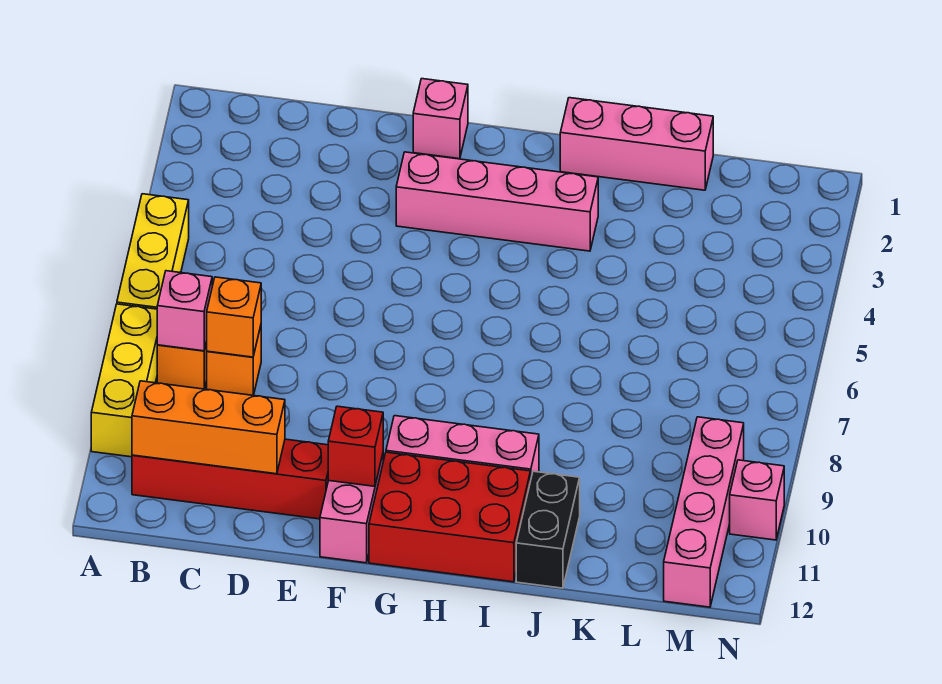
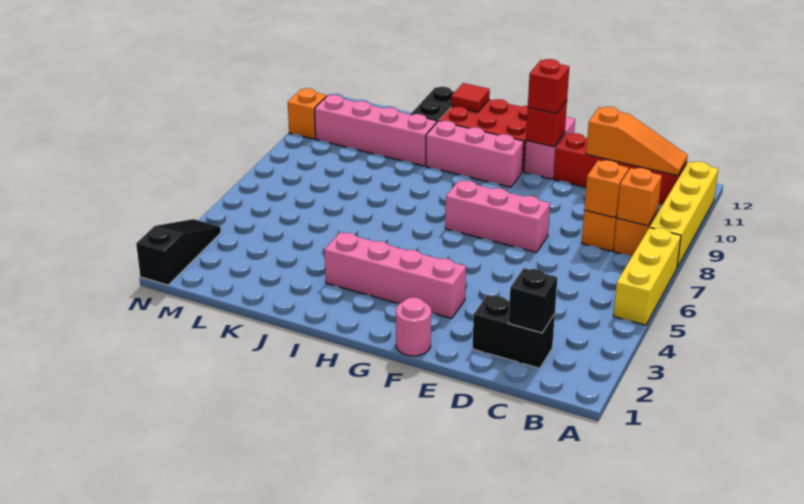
yellow 1x3 brick [91,304,157,457] -> yellow 1x4 brick [650,161,718,267]
pink 1x1 brick [157,271,212,351] -> orange 1x1 brick [617,168,662,226]
orange 1x3 brick [132,381,285,474] -> orange 1x3 slope [586,107,688,176]
none -> black 1x2 brick [472,295,555,368]
none -> black 1x1 brick [509,268,557,333]
pink 1x1 brick [413,79,468,159] -> pink 1x1 round brick [396,297,431,356]
none -> red 1x1 brick [528,59,569,114]
pink 1x3 brick [560,98,713,190] -> pink 1x3 brick moved to [445,180,550,252]
none -> red 1x1 tile [451,83,490,112]
pink 1x4 brick [664,417,744,607] -> pink 1x4 brick turned to [315,95,437,166]
none -> black 1x3 slope [136,219,221,285]
pink 1x1 brick [730,460,784,540] -> orange 1x1 brick [288,88,327,139]

